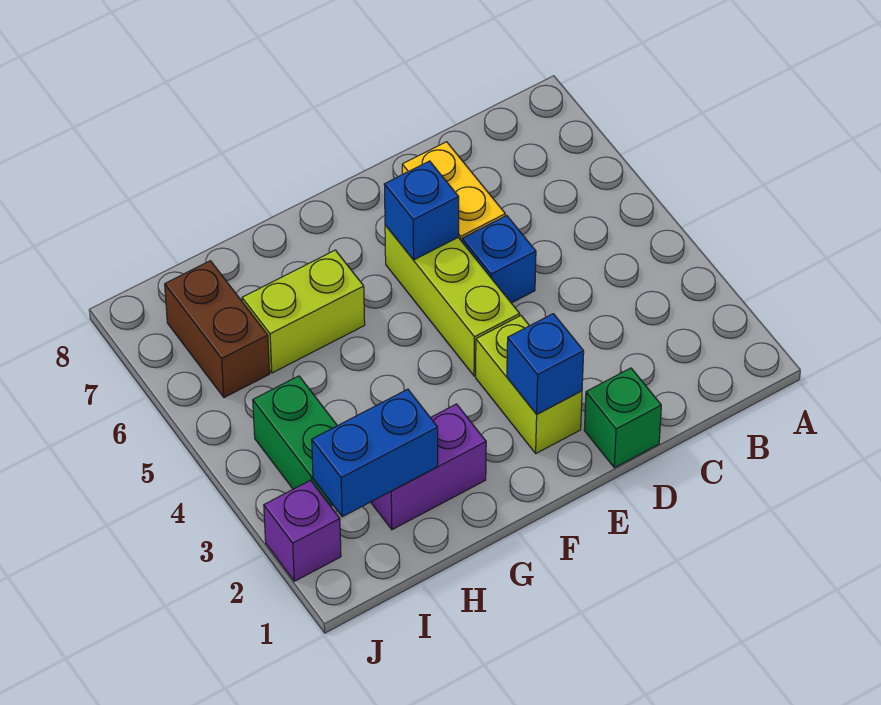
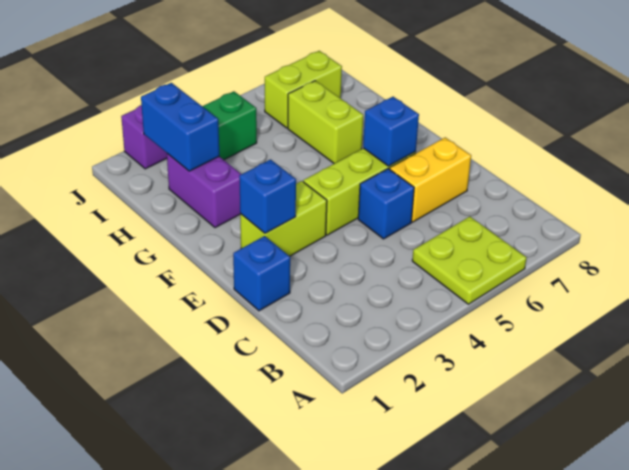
none -> lime 2x2 plate [412,216,527,304]
green 1x1 brick [584,368,661,468] -> blue 1x1 brick [233,236,290,311]
brown 1x2 brick [165,261,270,398] -> lime 1x2 brick [265,51,342,128]

